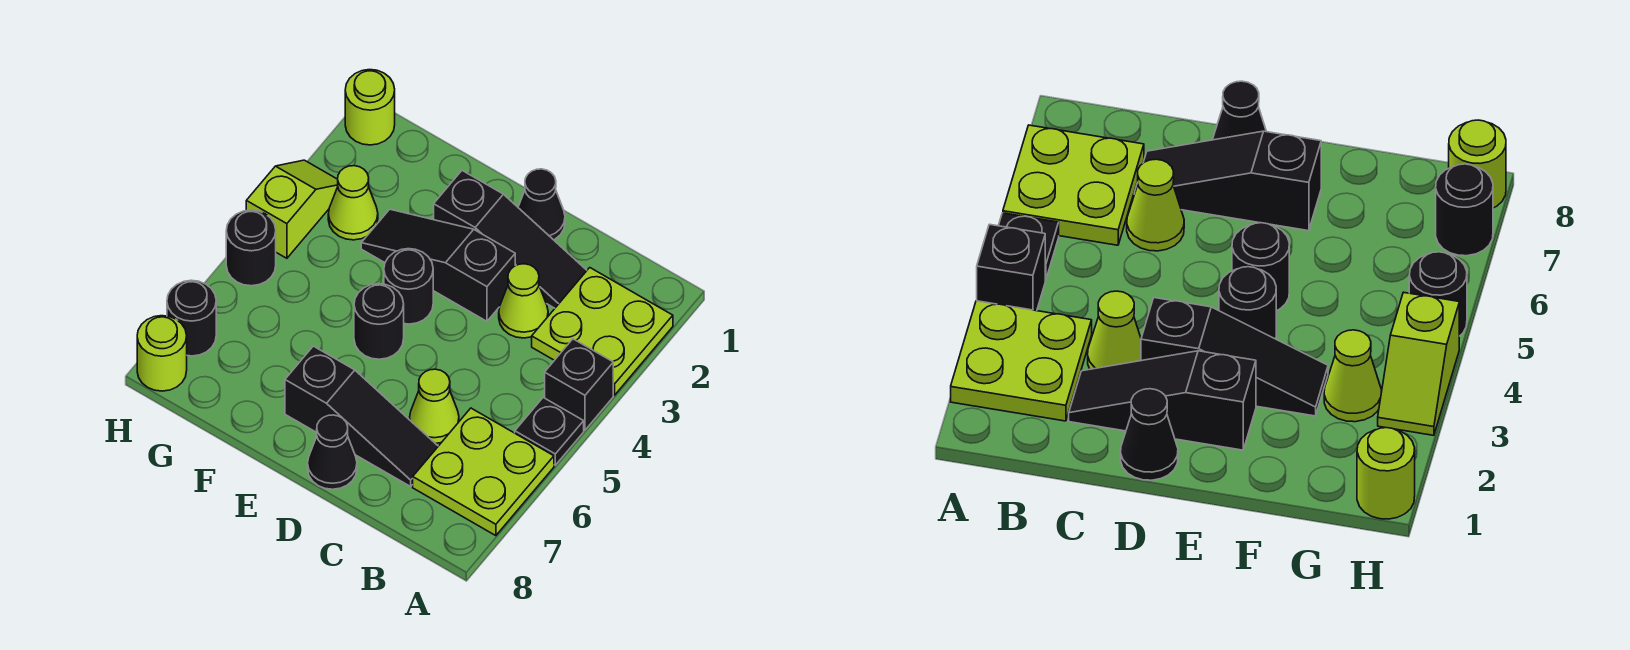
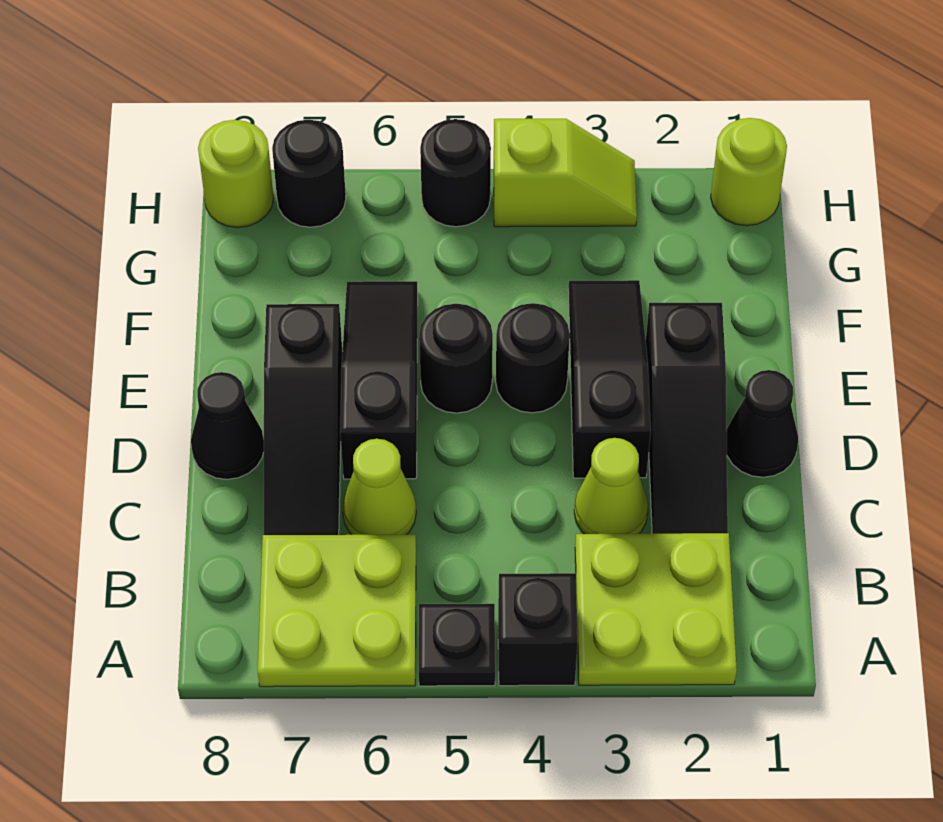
none -> black 1x3 slope [340,281,418,479]
lime 1x1 cone [328,166,378,240] -> none

